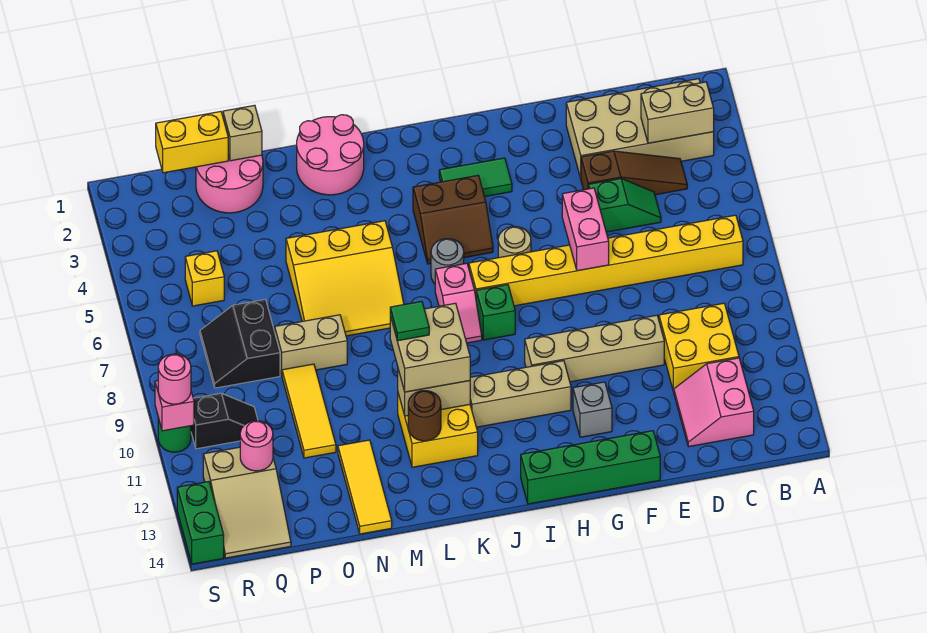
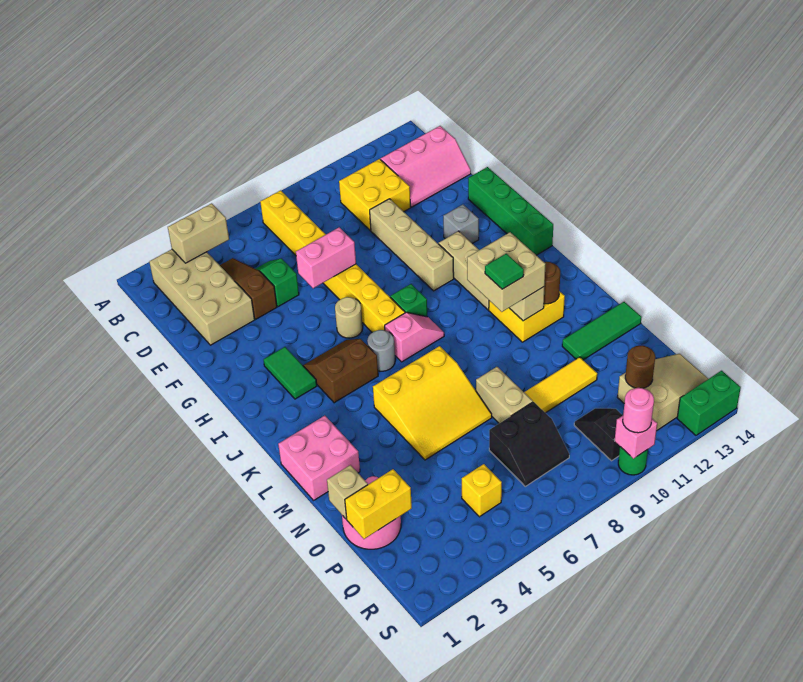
tan 1x2 brick [641,82,714,143] -> tan 1x2 brick turned to [168,203,229,263]
pink 2x2 slope [674,358,754,447] -> pink 2x3 slope [380,126,471,207]
brown 2x2 slope [413,175,493,264] -> brown 2x2 slope turned to [303,339,378,403]
pink 2x2 round brick [297,115,364,195] -> pink 2x2 brick [278,416,360,500]
yellow 3x3 slope [286,221,404,336] -> yellow 3x3 slope turned to [373,346,492,460]
yellow 1x3 tile [338,440,392,534] -> green 1x3 tile [562,302,641,360]
yellow 1x2 brick [156,112,228,173] -> yellow 1x2 brick turned to [345,469,412,539]
pink 1x1 round brick [240,421,273,471] -> brown 1x1 round brick [625,346,655,388]

